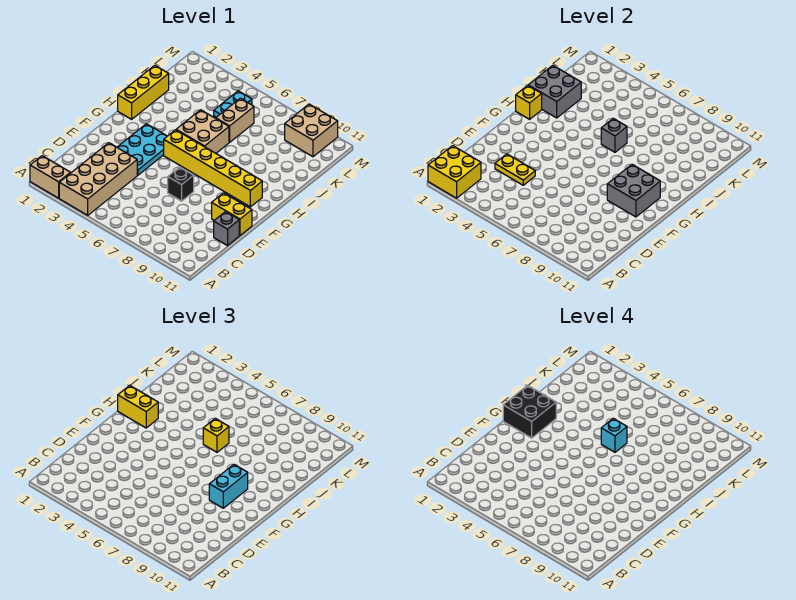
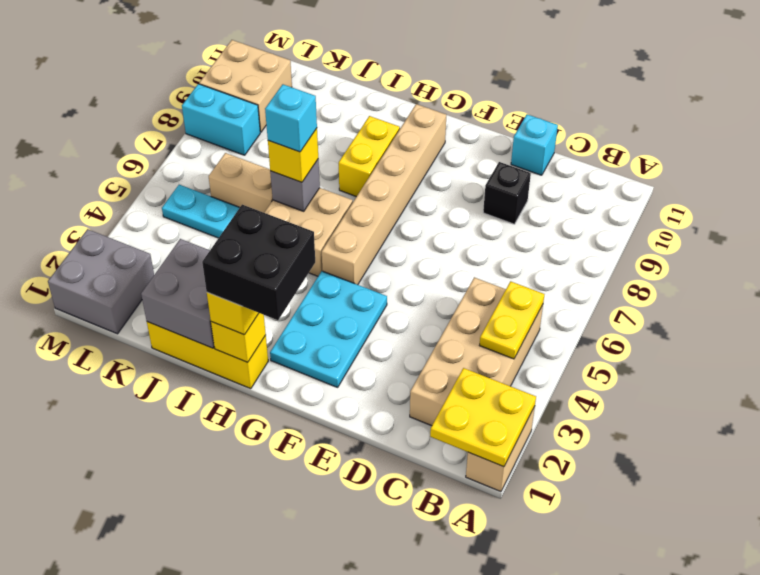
yellow 2x2 brick [428,146,481,198] -> yellow 2x2 plate [430,368,536,467]
tan 2x4 brick [59,143,137,215] -> tan 2x4 brick turned to [410,277,543,426]
yellow 1x2 plate [495,154,535,185] -> yellow 1x2 plate moved to [480,281,544,359]
grey 1x1 brick [214,212,239,246] -> cyan 1x1 brick [511,114,558,175]
cyan 2x3 plate [117,124,167,175] -> cyan 2x3 plate turned to [270,271,387,387]
black 1x1 brick [168,167,194,201] -> black 1x1 brick moved to [483,162,531,224]
yellow 1x2 brick [212,193,252,235] -> yellow 1x2 brick moved to [339,116,400,197]
grey 2x2 brick [607,164,660,217] -> grey 2x2 brick moved to [48,229,154,334]
cyan 1x2 brick [209,464,248,508] -> cyan 1x2 brick moved to [182,84,260,155]
yellow 1x6 brick [164,130,262,207] -> tan 1x6 brick [322,104,446,285]

